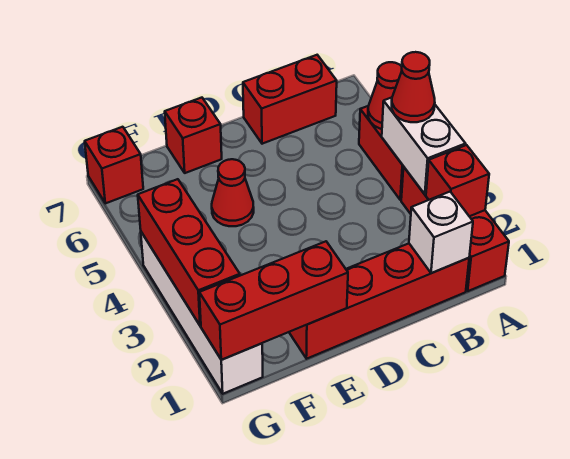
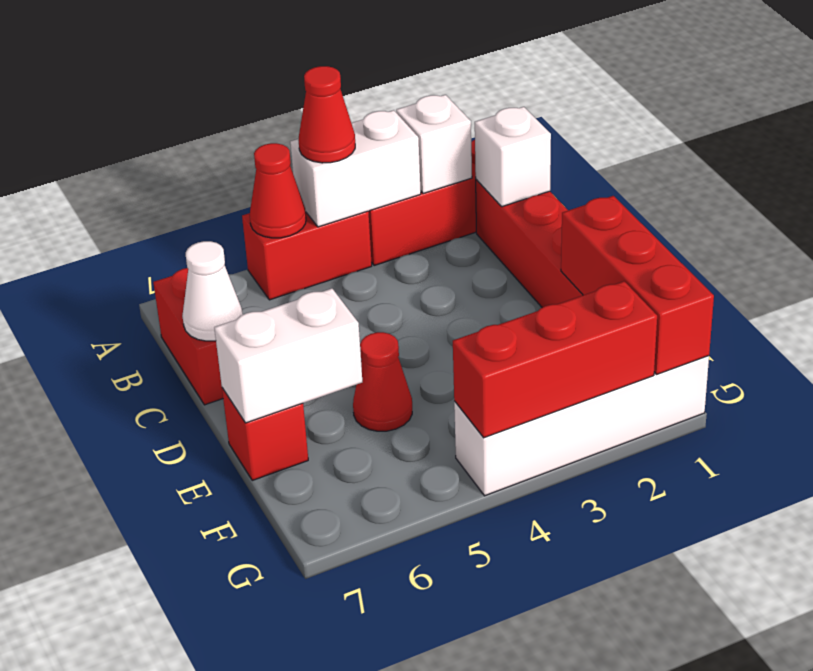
red 1x1 brick [426,145,489,216] -> white 1x1 brick [396,95,472,194]
none -> white 1x1 cone [182,241,243,341]
none -> white 1x2 brick [214,288,362,423]
red 1x1 brick [85,127,143,203] -> none

